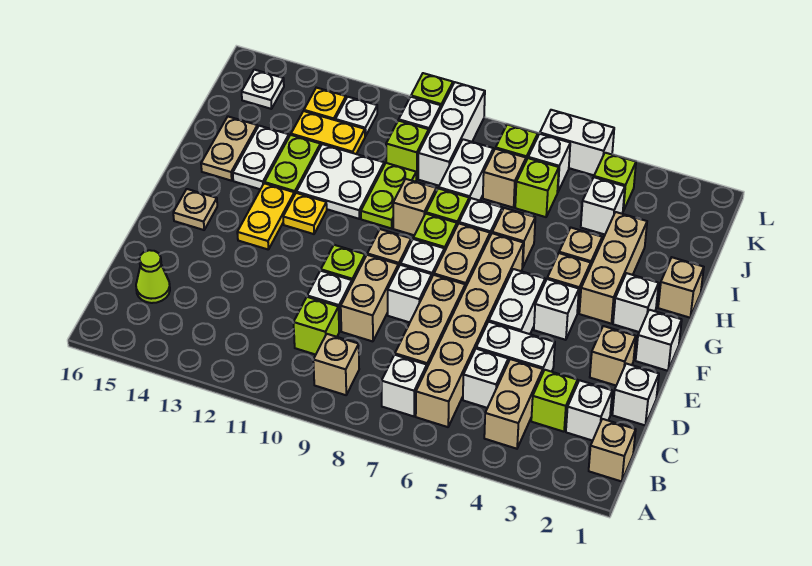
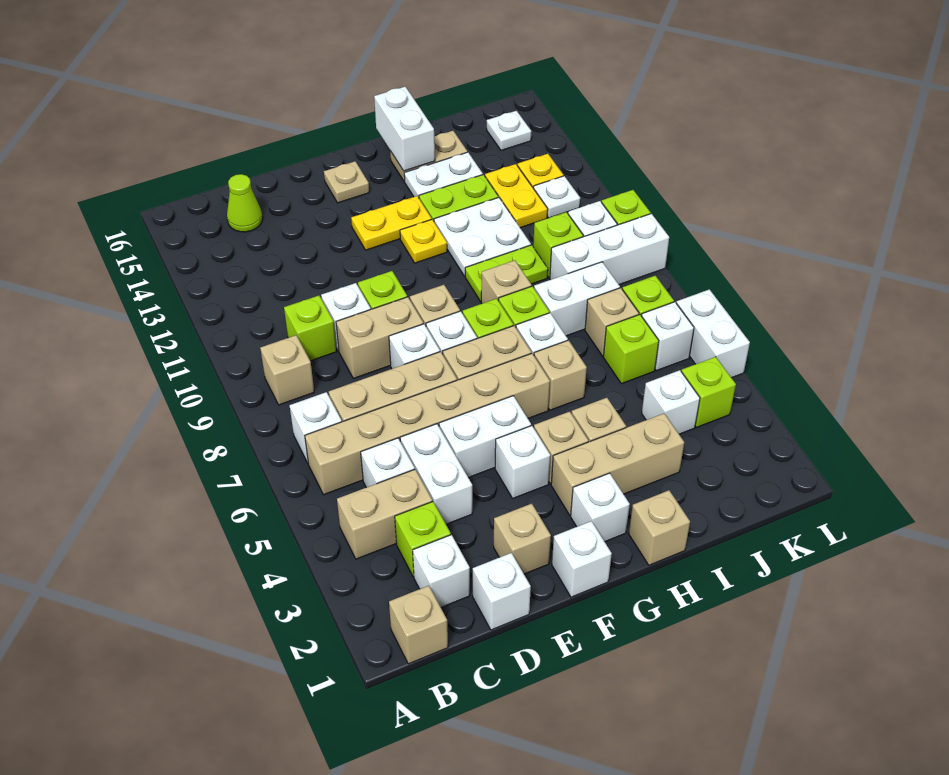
none -> white 1x2 brick [374,87,435,171]

